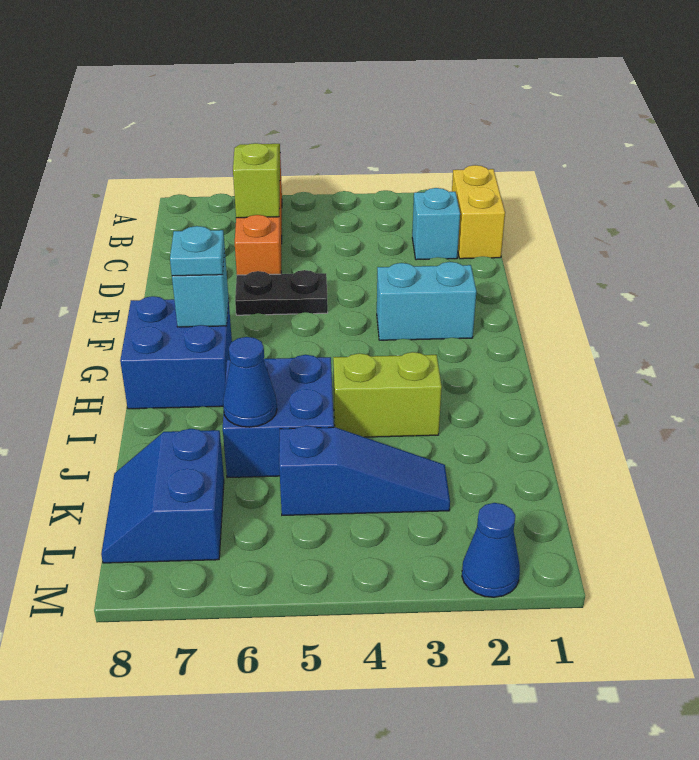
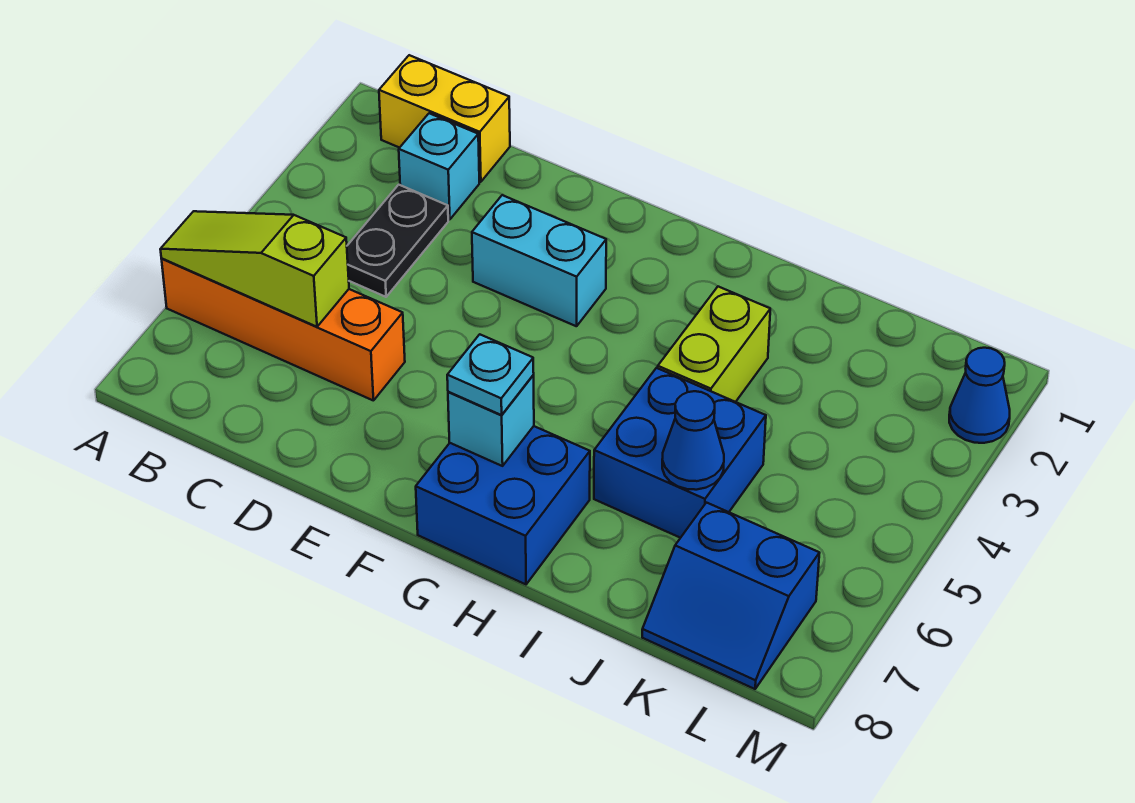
black 1x2 plate [235,270,328,315] -> black 1x2 plate moved to [347,185,448,297]
cyan 1x2 brick [377,262,476,340] -> cyan 1x2 brick turned to [472,195,606,326]
blue 1x3 slope [279,426,450,515] -> none

